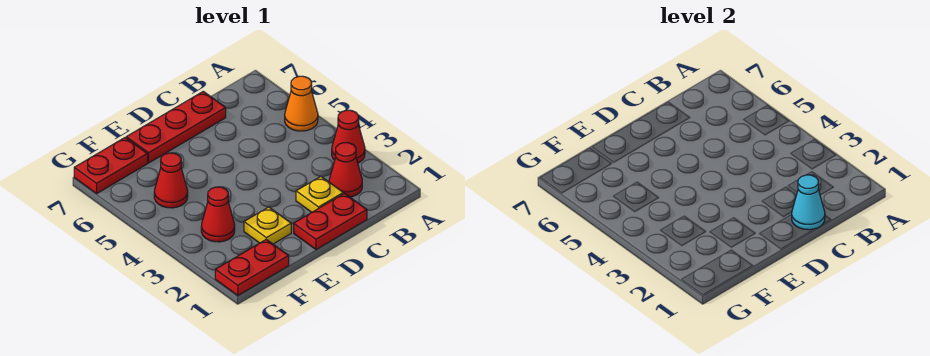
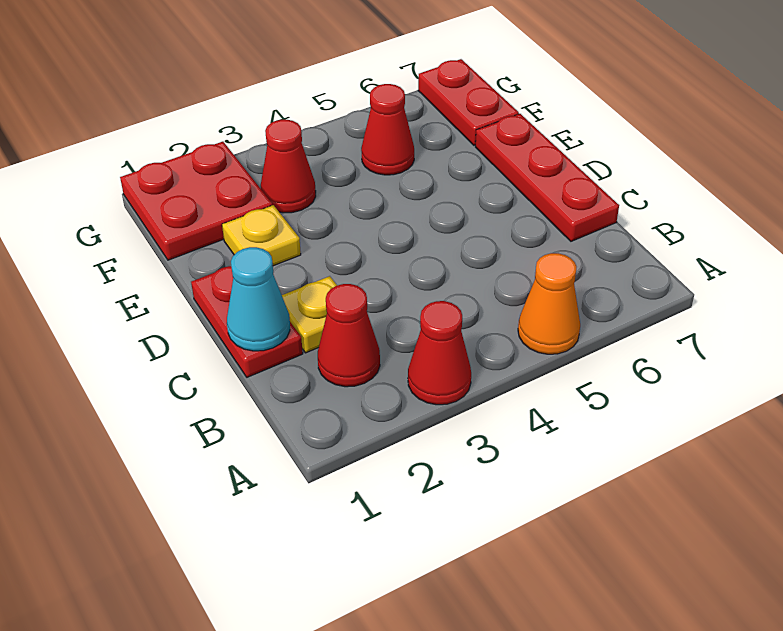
red 1x2 plate [215,239,289,296] -> red 2x2 plate [120,142,272,260]

